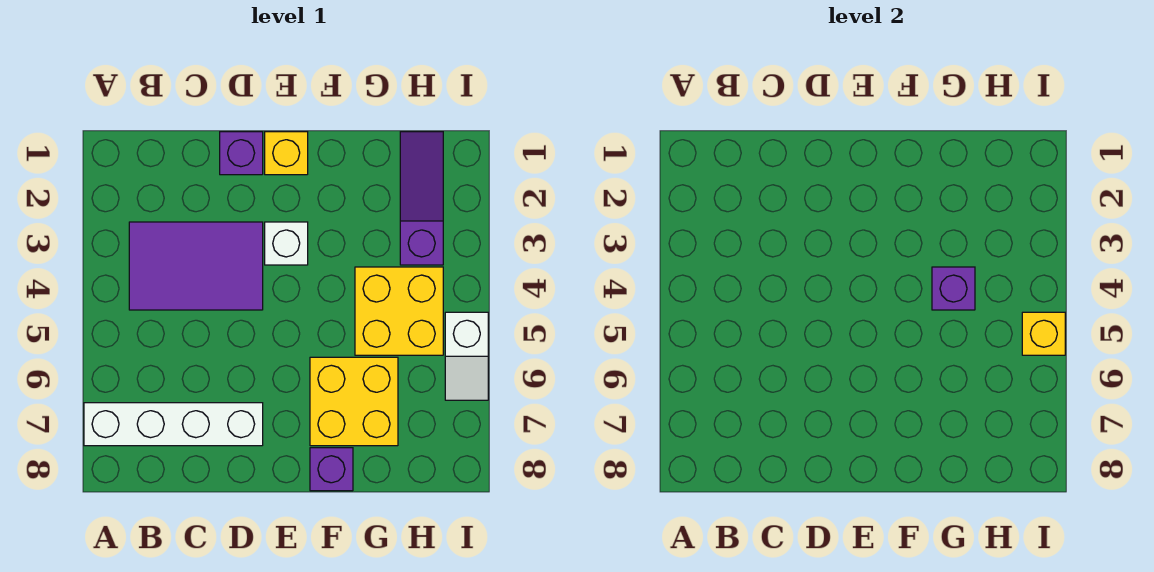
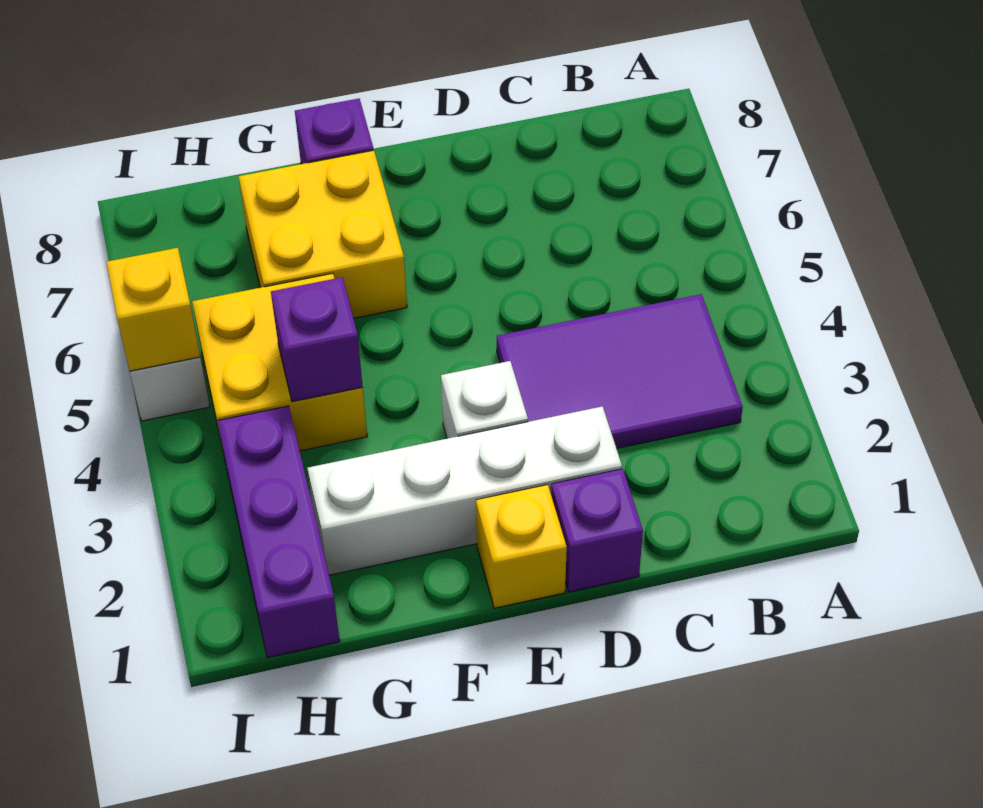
white 1x4 brick [84,403,263,446] -> white 1x4 brick moved to [307,406,622,575]
purple 1x3 slope [400,132,443,265] -> purple 1x3 brick [218,406,340,658]

